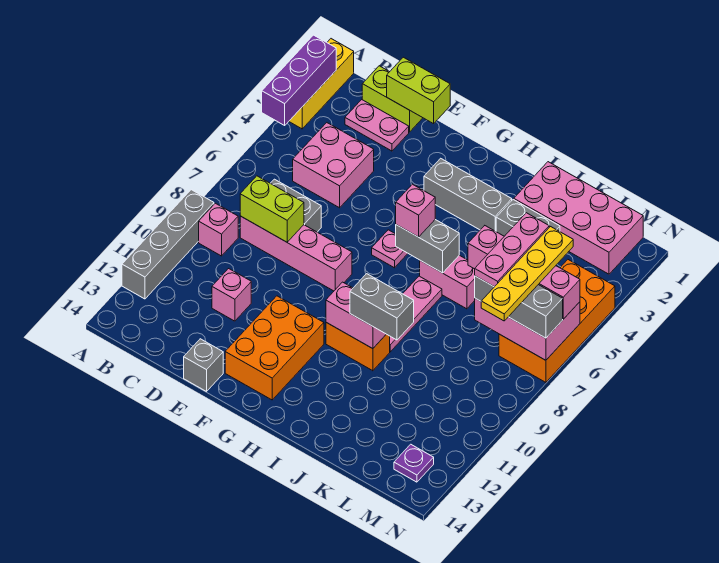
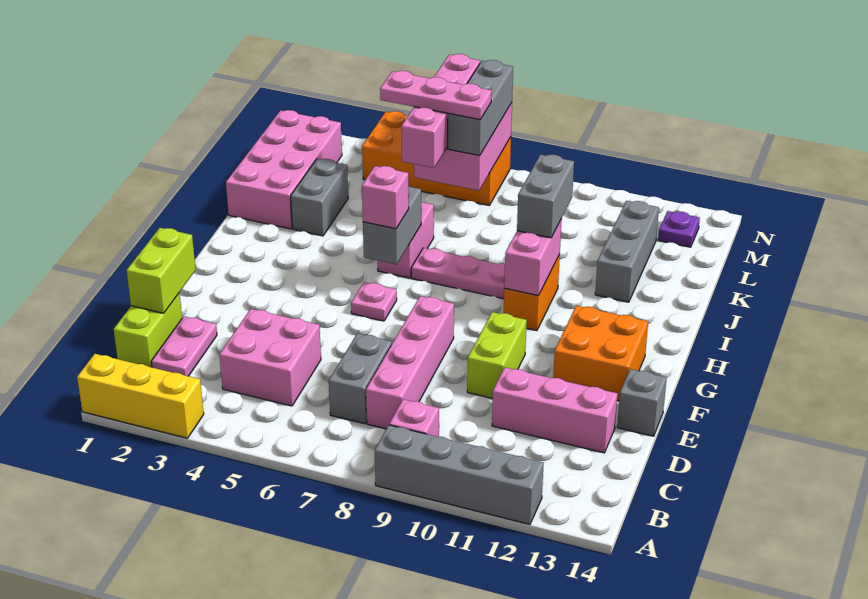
purple 1x3 brick [262,35,336,125] -> none
lime 1x2 brick [240,176,304,242] -> lime 1x2 brick moved to [467,312,527,399]
pink 1x1 brick [212,269,251,321] -> pink 1x3 brick [492,367,618,453]
orange 2x3 brick [225,296,324,400] -> orange 2x2 brick [553,306,648,401]
grey 1x3 brick [424,158,512,231] -> grey 1x3 brick moved to [595,201,659,302]
yellow 1x4 plate [481,227,573,321] -> none

